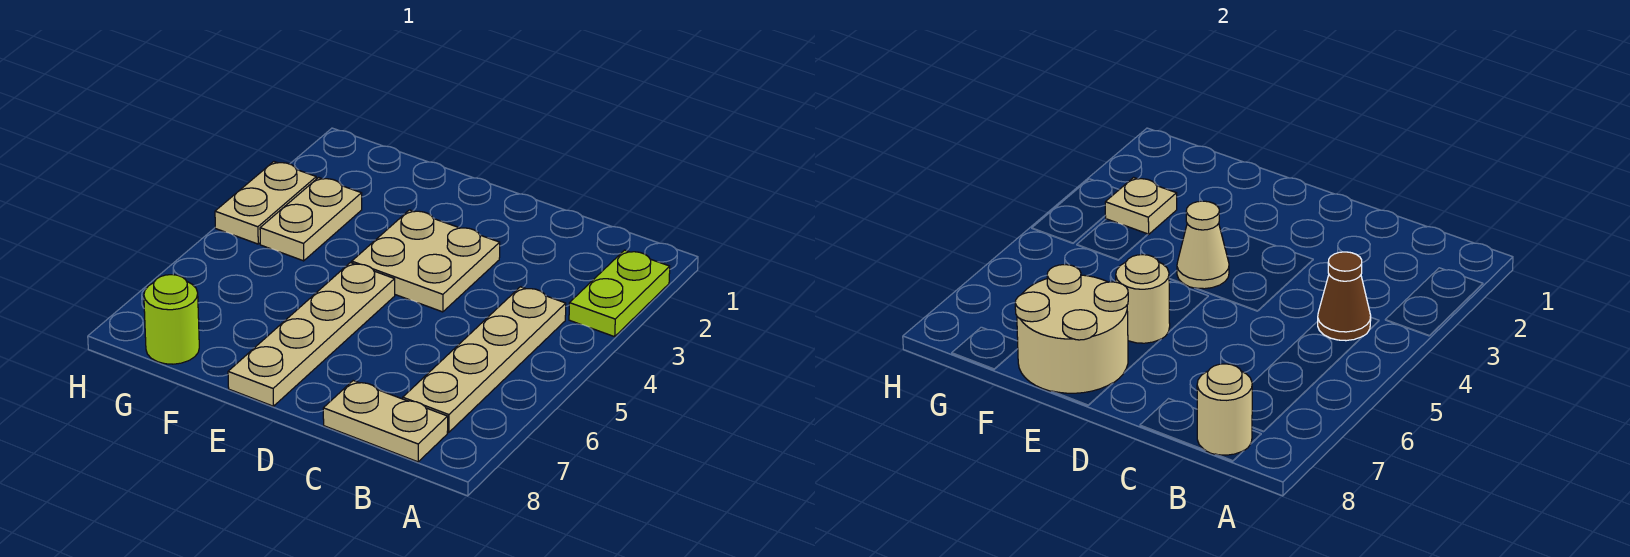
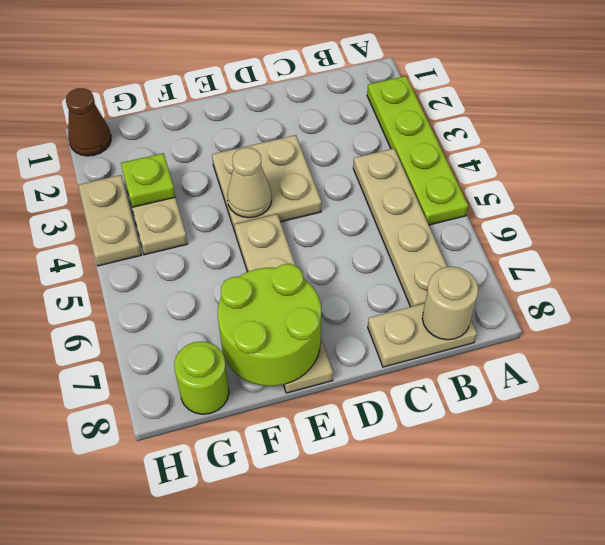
lime 1x2 plate [569,250,670,337] -> lime 1x4 plate [367,76,468,225]
brown 1x1 cone [1318,252,1371,341] -> brown 1x1 cone moved to [66,88,111,156]
tan 1x1 round brick [1116,255,1170,343] -> none
tan 2x2 round brick [1015,265,1128,393] -> lime 2x2 round brick [218,264,321,386]
tan 1x1 plate [1105,177,1177,235] -> lime 1x1 plate [121,153,175,207]

